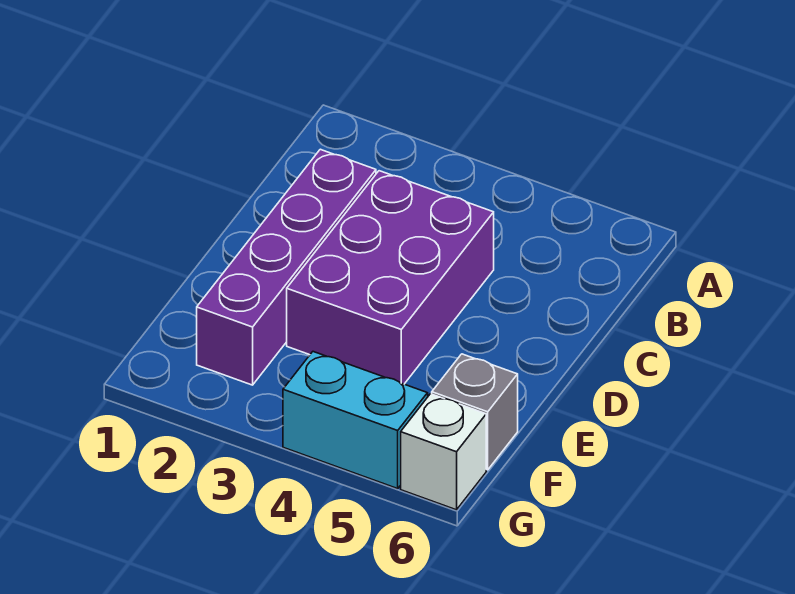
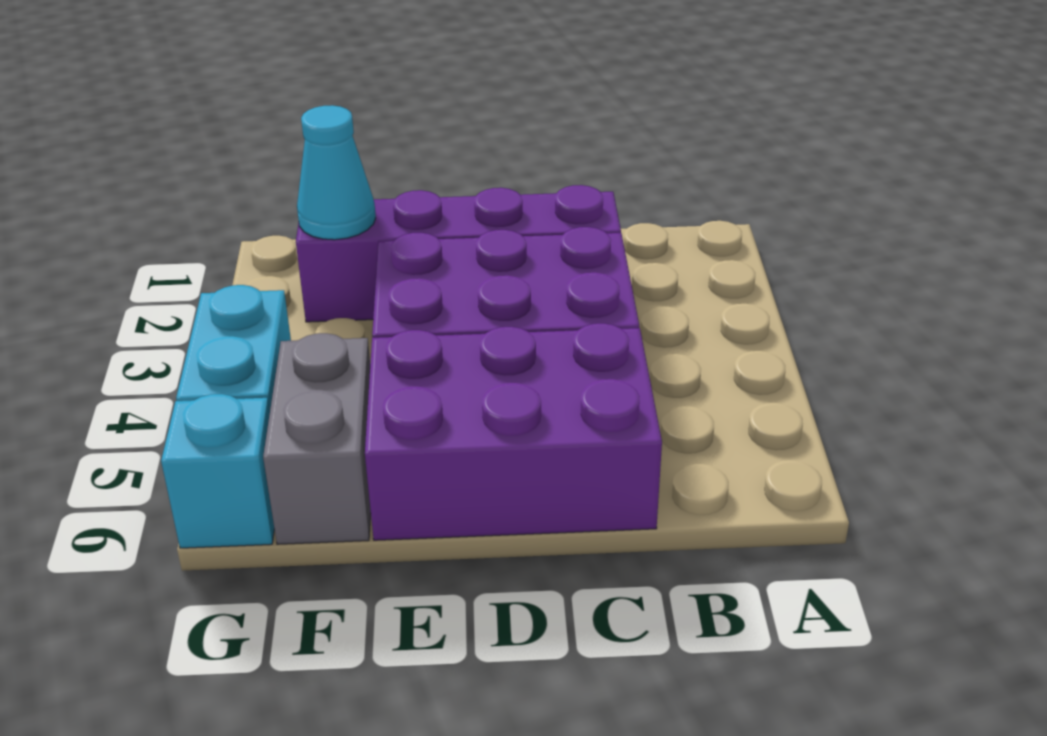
none -> purple 2x3 brick [365,323,662,540]
none -> cyan 1x1 cone [297,105,376,240]
grey 1x1 brick [432,354,518,470] -> grey 1x2 brick [263,333,371,544]
white 1x1 brick [401,394,486,510] -> cyan 1x1 brick [161,394,274,548]

